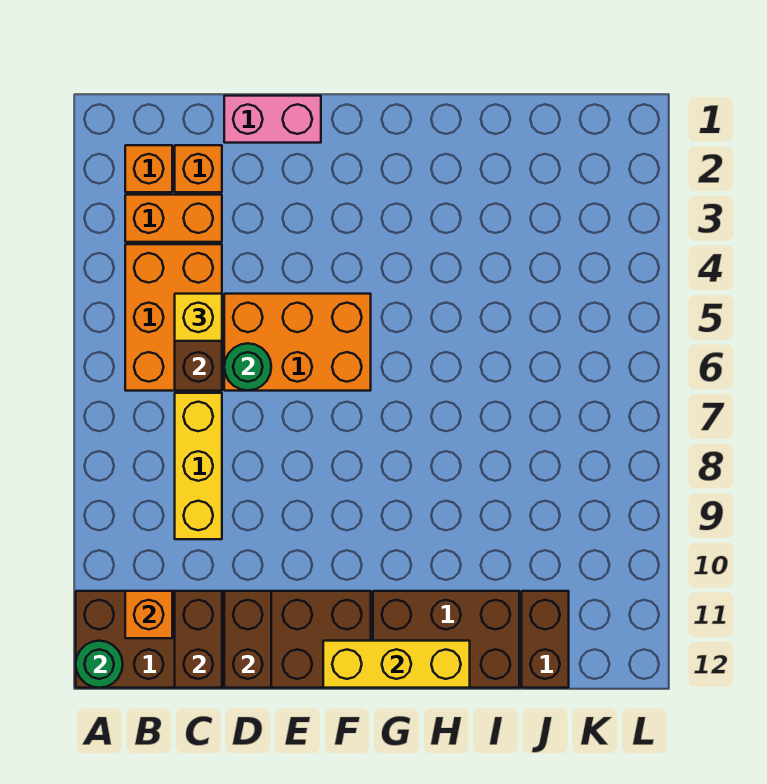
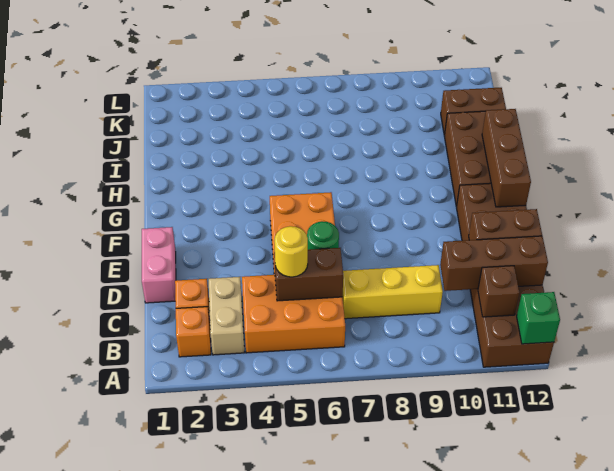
green 1x1 round brick [76,641,123,688] -> green 1x1 brick [517,292,560,344]
orange 1x2 brick [125,195,222,242] -> tan 1x2 brick [209,277,245,355]
orange 1x1 brick [125,591,172,638] -> brown 1x1 brick [478,266,520,317]
yellow 1x1 brick [175,294,222,341] -> yellow 1x1 round brick [274,226,308,277]
brown 1x2 brick [175,591,222,688] -> brown 1x3 brick [440,236,548,291]
yellow 1x3 brick [323,641,470,688] -> brown 1x3 brick [482,109,531,207]

